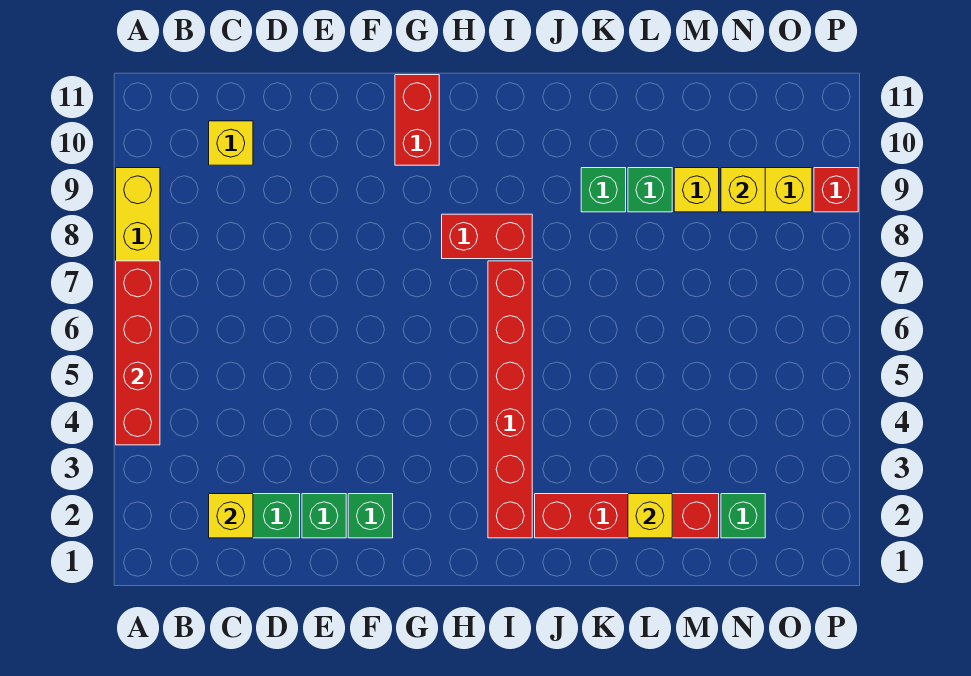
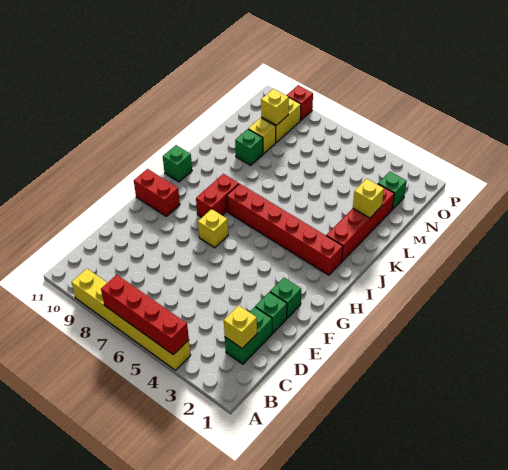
yellow 1x1 brick [209,121,253,165] -> yellow 1x1 brick moved to [198,209,228,248]
green 1x1 brick [581,168,626,212] -> green 1x1 brick moved to [163,145,192,182]

